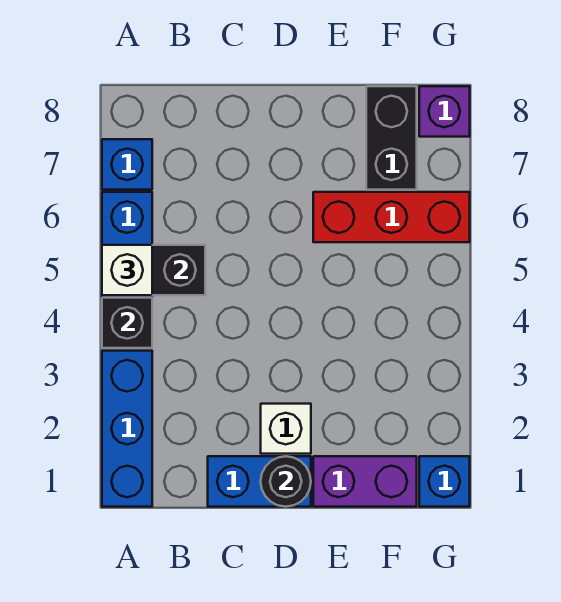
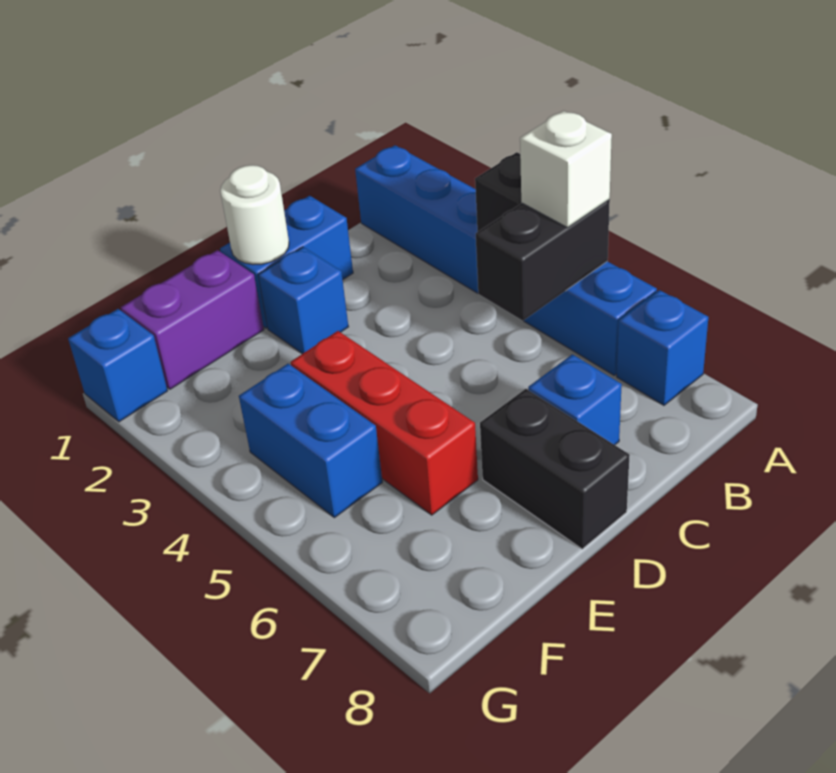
none -> blue 1x1 brick [528,354,622,445]
black 1x1 round brick [261,456,311,507] -> white 1x1 round brick [220,165,289,265]
white 1x1 brick [261,404,311,454] -> blue 1x1 brick [258,247,348,354]
red 1x3 brick [313,192,470,242] -> red 1x3 brick turned to [291,331,478,515]
none -> blue 1x2 brick [239,364,382,518]
black 1x2 brick [366,86,417,190] -> black 1x2 brick moved to [480,389,630,549]
purple 1x1 brick [419,86,470,137] -> none

